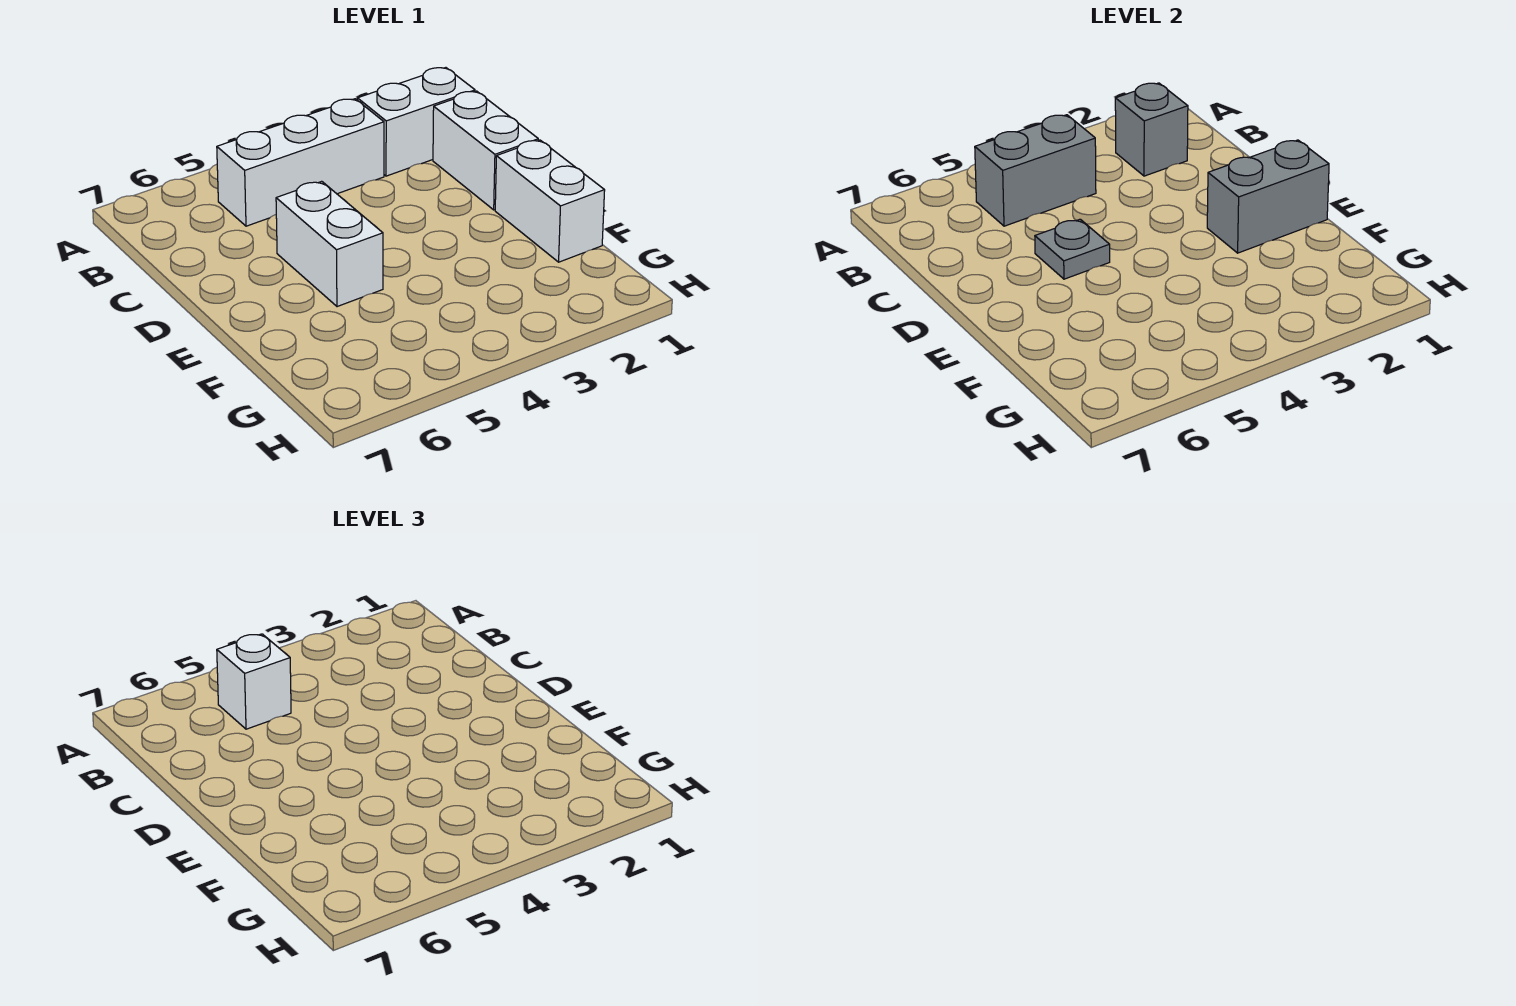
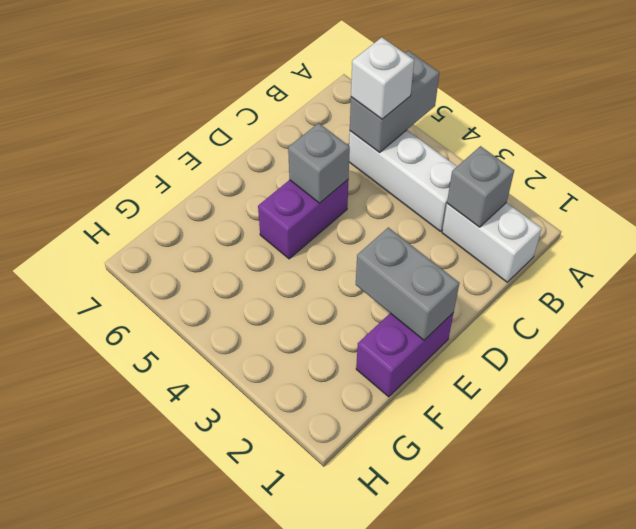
grey 1x2 brick [975,115,1096,226] -> grey 1x2 brick turned to [350,51,439,153]
white 1x2 brick [433,91,538,210] -> none
white 1x2 brick [276,181,383,307] -> purple 1x2 brick [258,180,348,259]
grey 1x1 plate [1035,219,1110,279] -> grey 1x1 brick [288,123,350,203]
white 1x2 brick [495,140,605,262] -> purple 1x2 brick [356,313,453,397]

